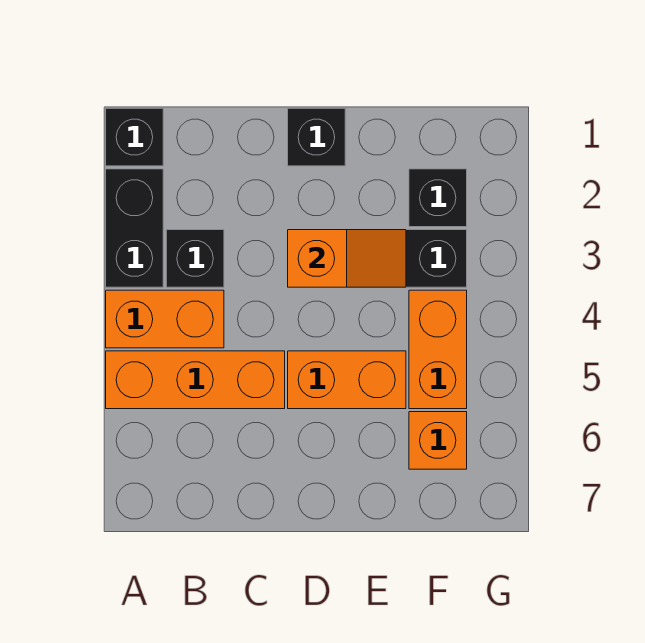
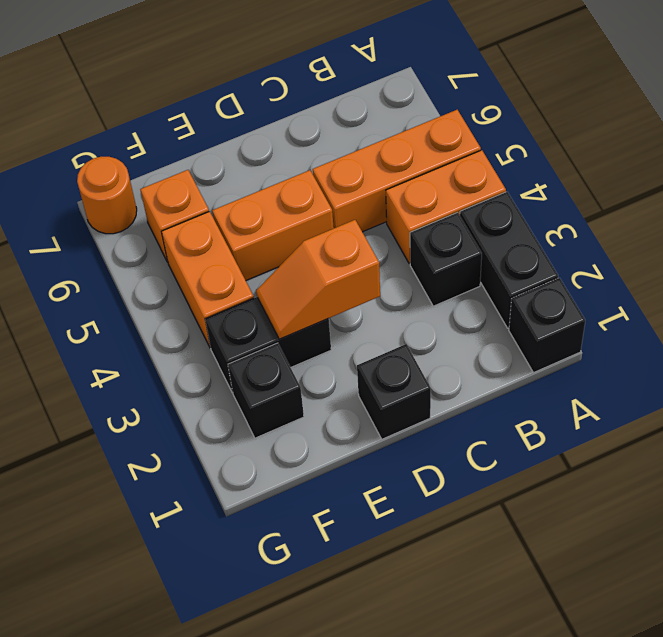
none -> orange 1x1 round brick [77,157,137,234]

